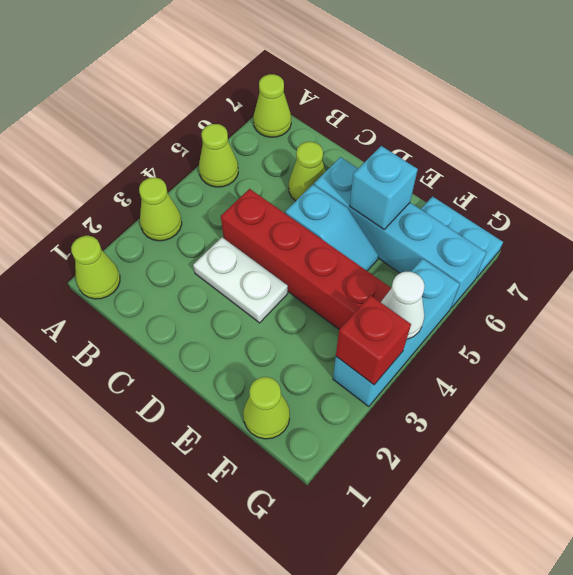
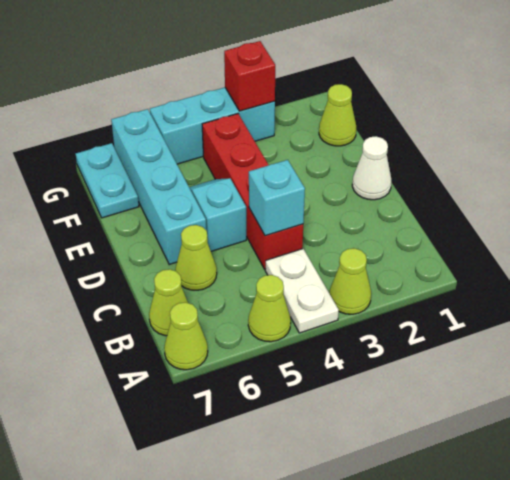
lime 1x1 cone [71,236,120,299] -> lime 1x1 cone moved to [149,269,188,336]
white 1x2 plate [193,237,288,323] -> white 1x2 plate moved to [265,249,339,333]
cyan 1x1 brick [350,146,418,229] -> cyan 1x1 brick moved to [249,160,305,236]
white 1x1 cone [381,272,425,339] -> white 1x1 cone moved to [352,136,391,200]

